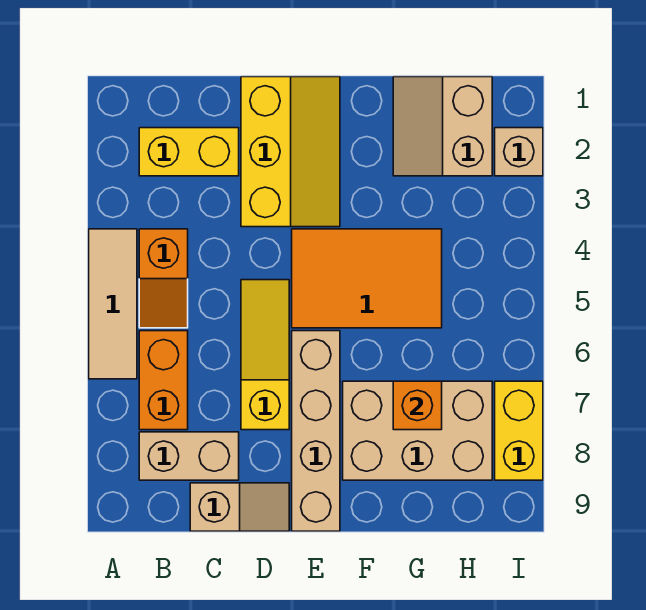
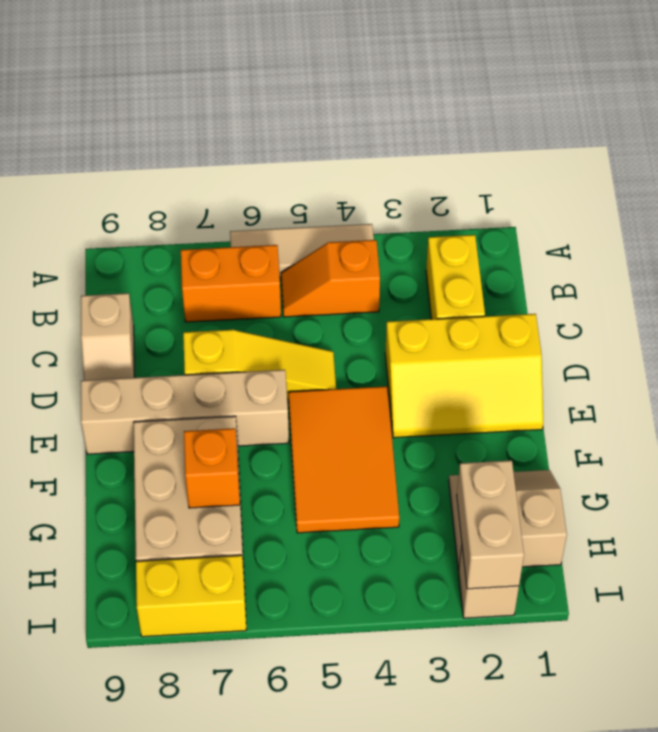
tan 1x2 brick [139,432,239,480] -> tan 1x2 brick moved to [457,460,524,589]

